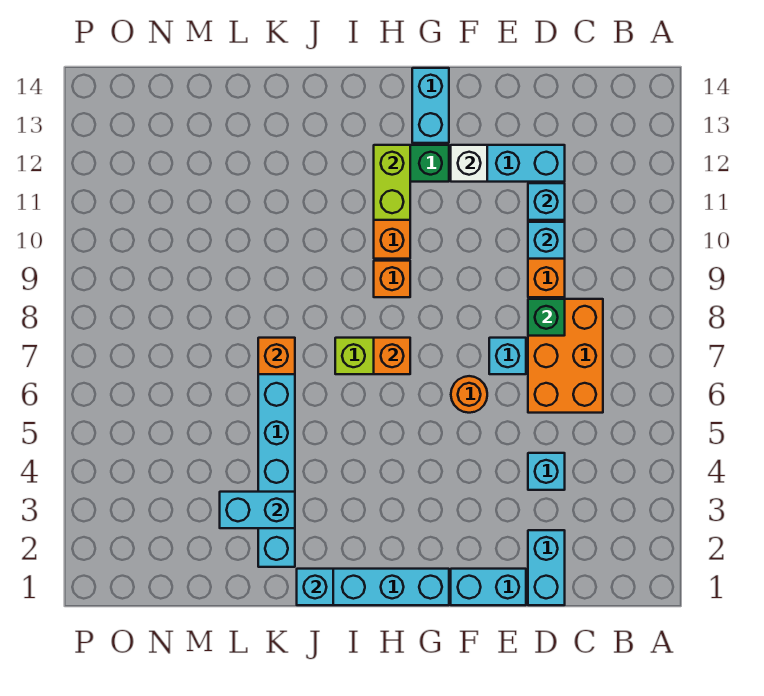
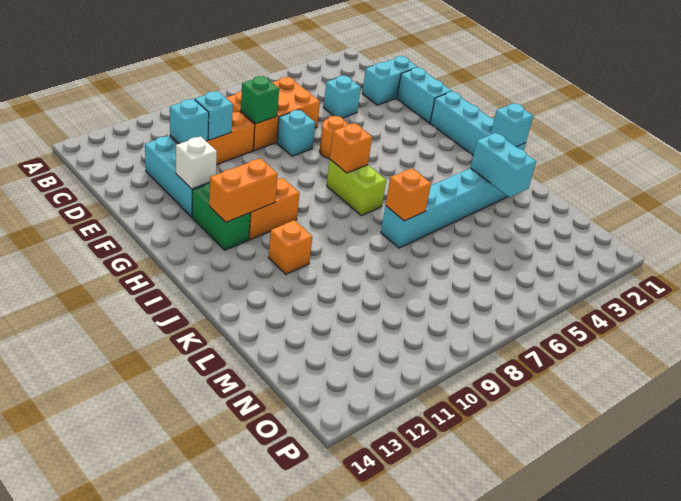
cyan 1x2 brick [412,68,449,143] -> none
orange 1x1 brick [374,261,410,297] -> orange 1x1 brick moved to [268,220,312,274]
lime 1x2 brick [374,145,410,220] -> orange 1x2 brick [209,158,278,222]

